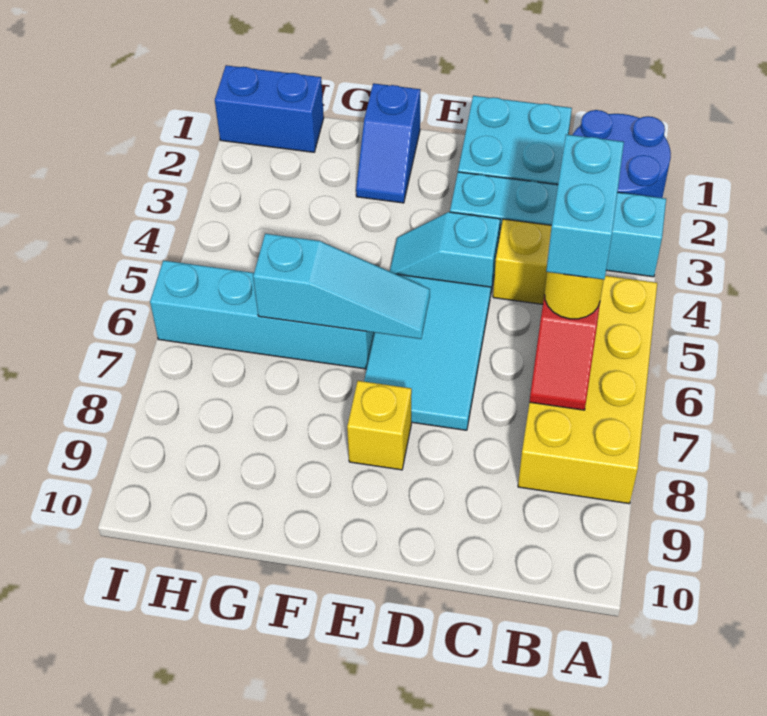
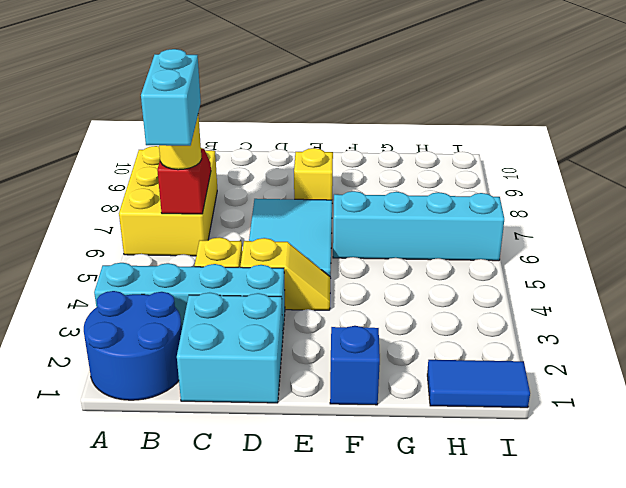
yellow 2x4 brick [518,276,657,504] -> yellow 2x3 brick [119,146,217,256]
cyan 1x2 slope [390,212,500,296] -> yellow 1x2 slope [240,238,330,310]
cyan 1x3 slope [253,234,430,339] -> none
blue 1x2 brick [215,65,324,152] -> blue 1x2 tile [427,360,530,408]

